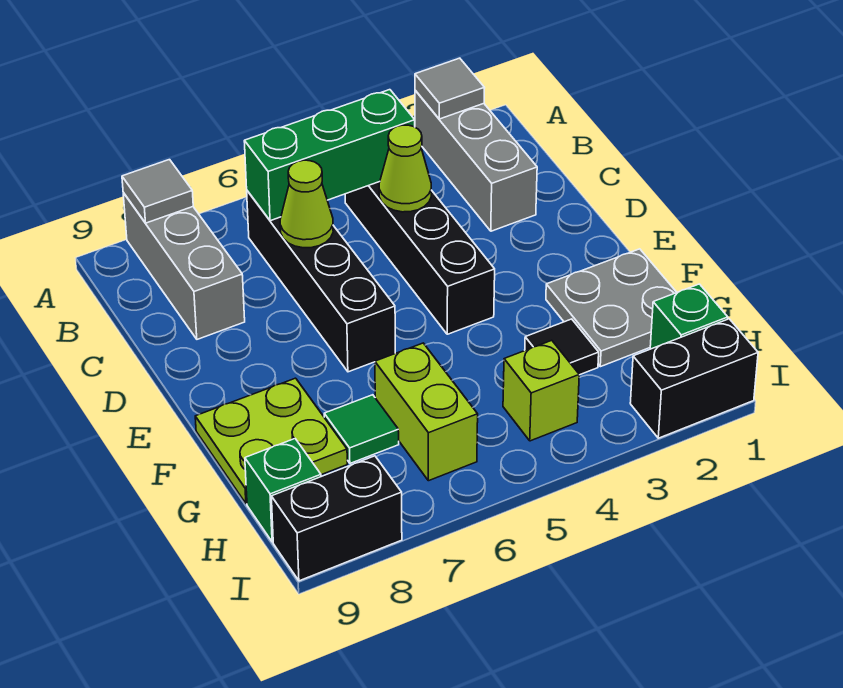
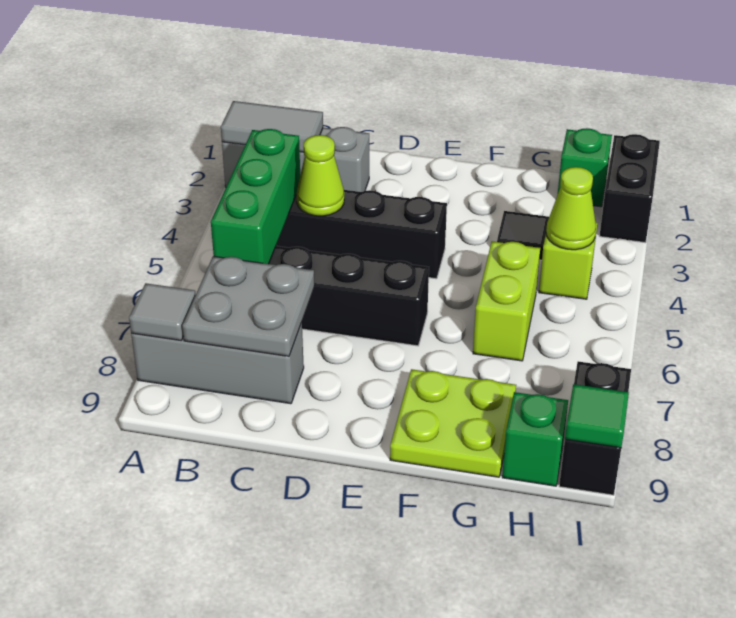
grey 1x1 tile [415,58,484,119] -> grey 1x2 tile [221,101,323,152]
lime 1x1 cone [280,160,333,248] -> lime 1x1 cone moved to [546,167,596,250]
grey 2x2 plate [546,249,677,367] -> grey 2x2 plate moved to [183,256,314,356]
lime 1x2 brick [375,343,478,481] -> lime 1x2 brick turned to [473,241,540,361]
green 1x1 tile [324,395,399,463] -> green 1x1 tile moved to [565,384,629,448]

